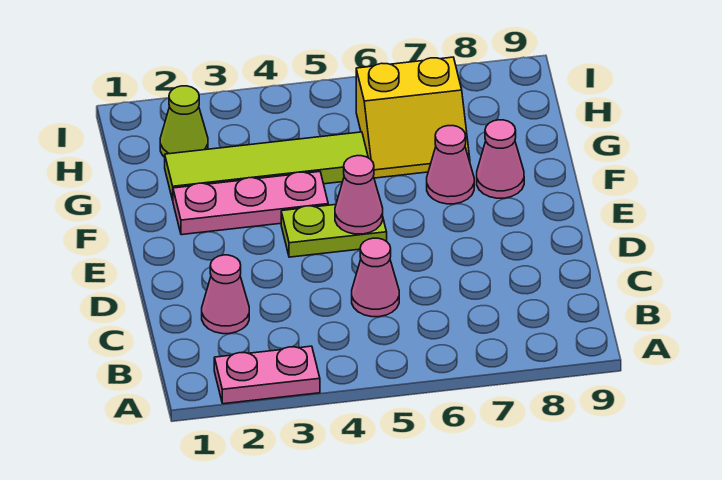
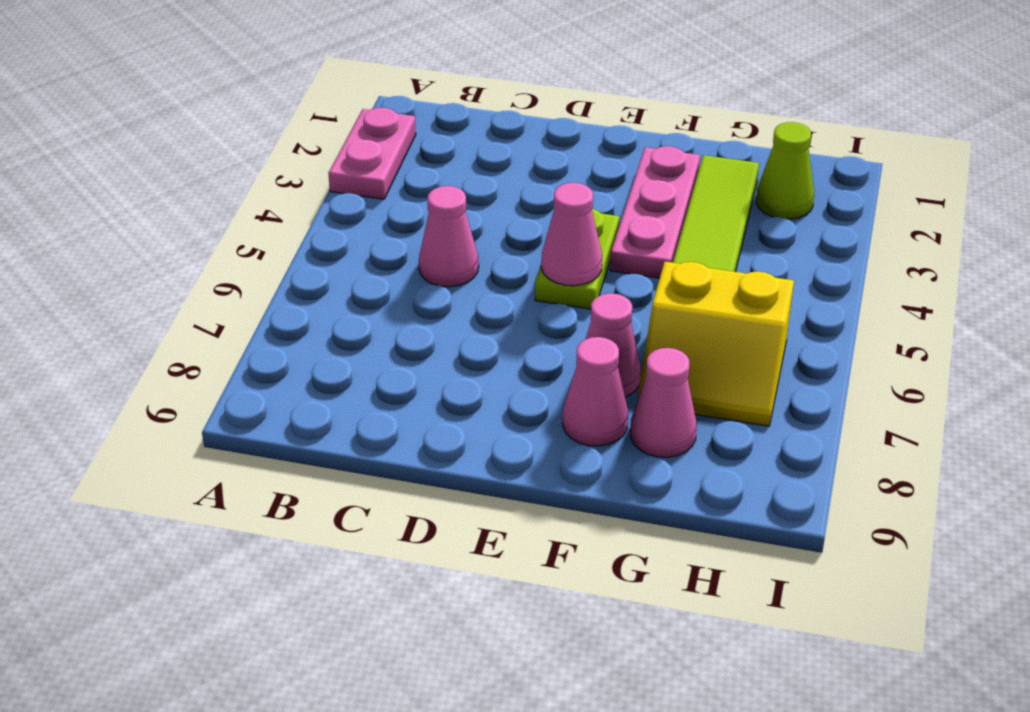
pink 1x1 cone [202,255,249,334] -> pink 1x1 cone moved to [630,348,697,457]
yellow 2x2 slope [356,57,470,178] -> yellow 2x2 slope turned to [638,262,794,426]

